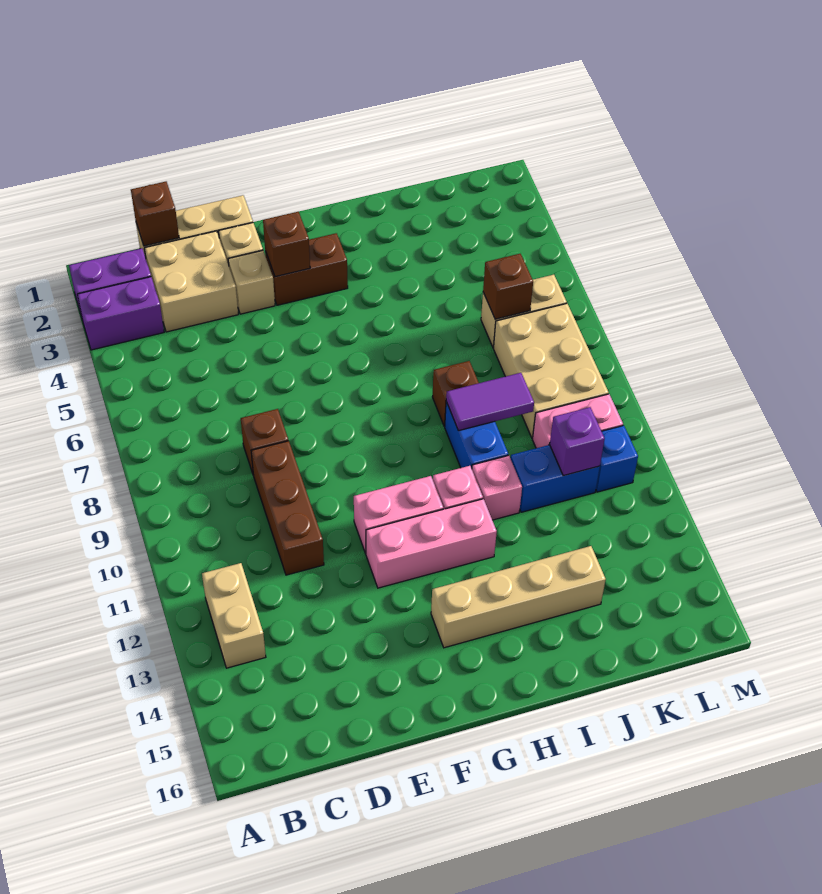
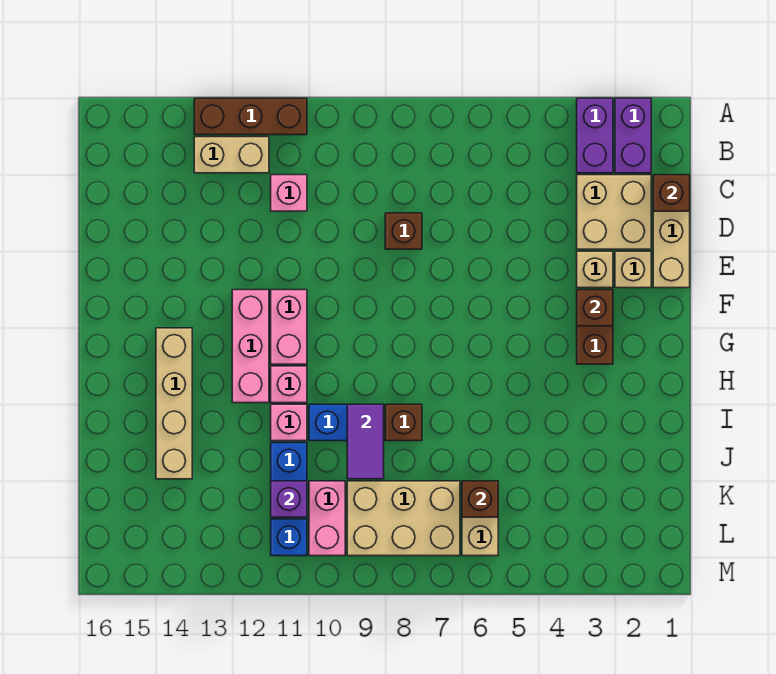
none -> pink 1x1 brick [271,175,307,211]
brown 1x3 brick [251,441,324,575] -> brown 1x3 brick moved to [194,98,307,135]

